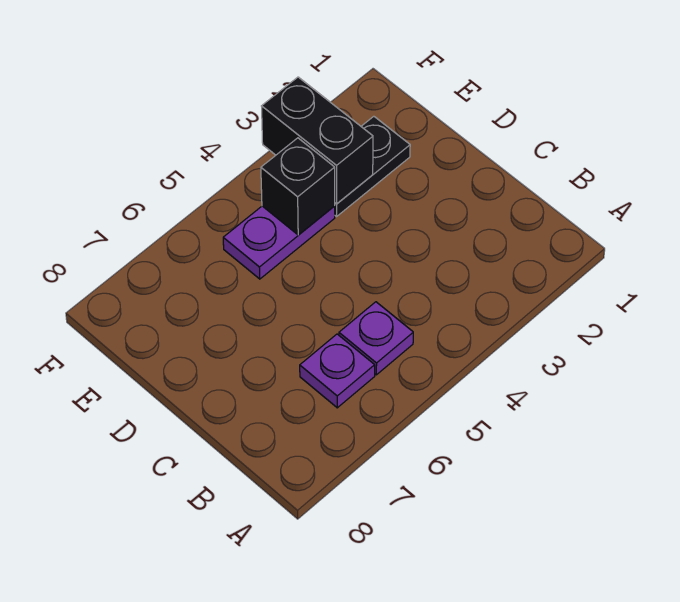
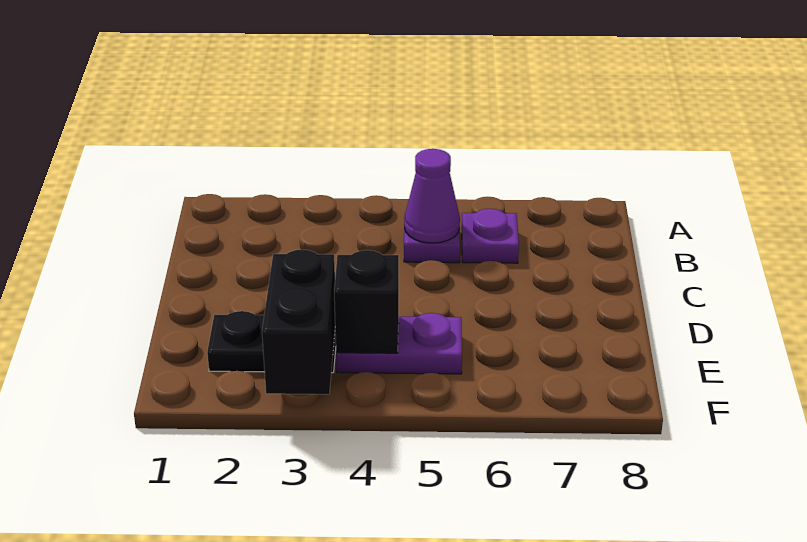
none -> purple 1x1 cone [404,149,460,243]

